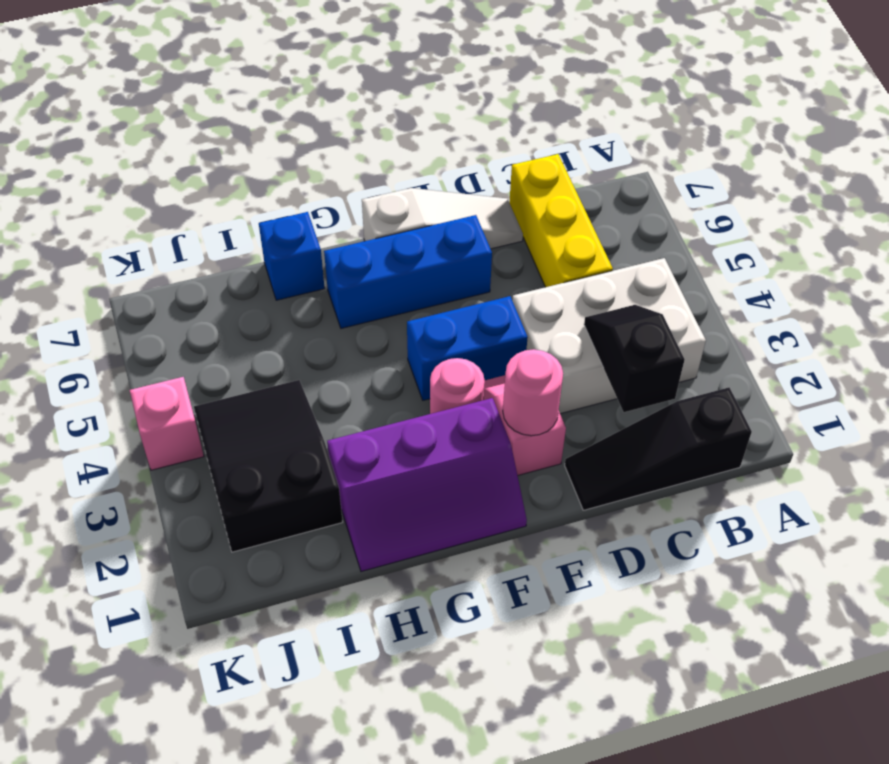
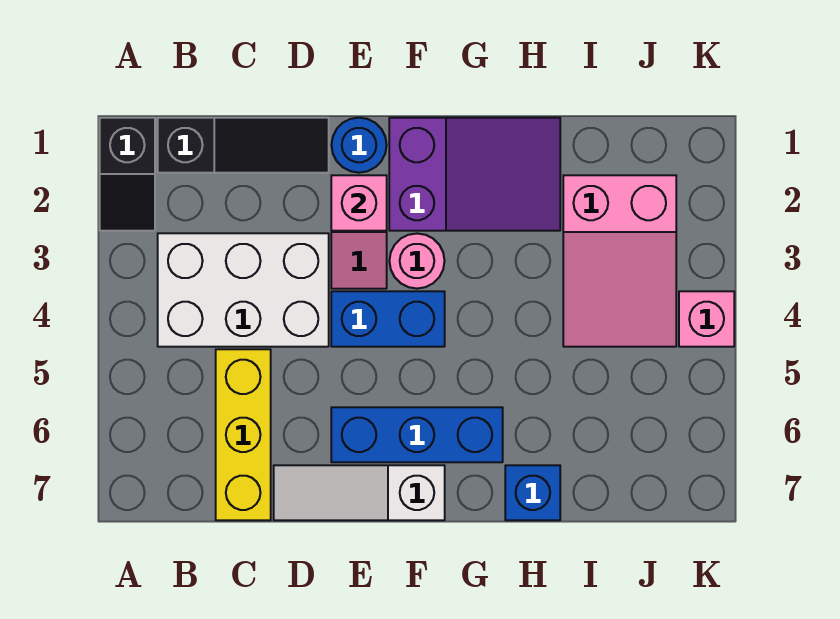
black 1x2 slope [584,305,685,412] -> black 1x2 slope moved to [100,118,155,231]
none -> blue 1x1 round brick [332,118,387,173]
pink 1x1 round brick [503,349,563,436] -> pink 1x1 brick [331,175,387,231]
purple 2x3 slope [327,398,527,572] -> purple 2x3 slope turned to [389,118,560,231]
black 2x3 slope [194,380,343,552] -> pink 2x3 slope [563,175,676,347]

